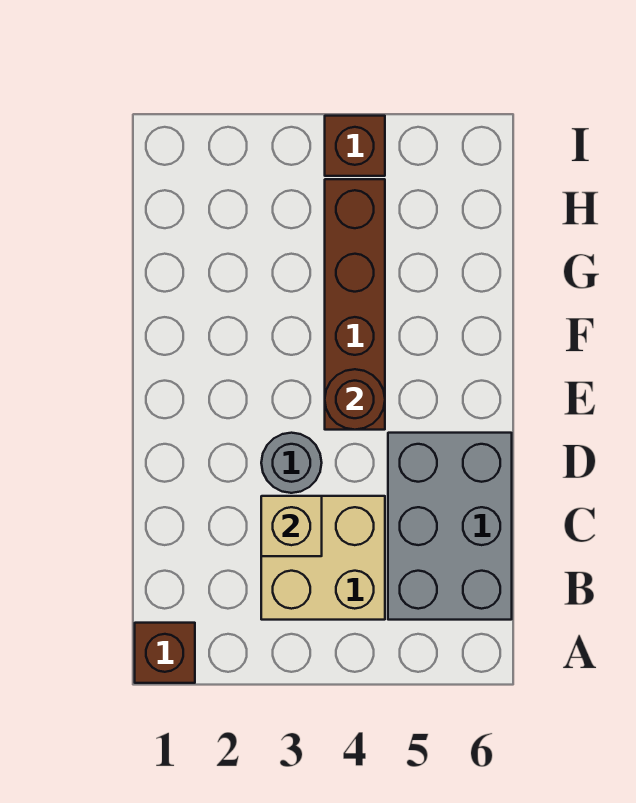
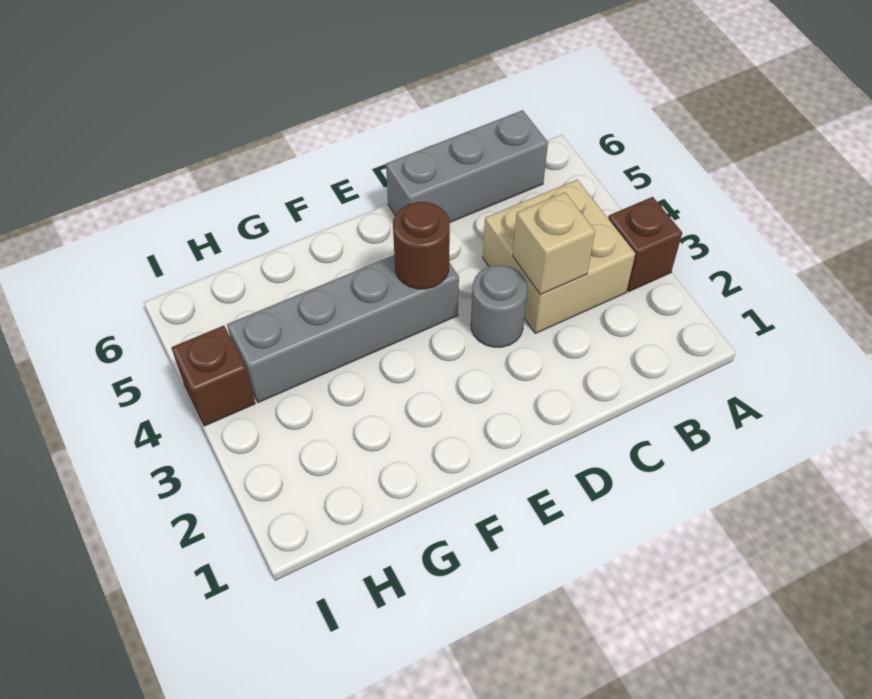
brown 1x1 brick [135,623,195,683] -> brown 1x1 brick moved to [608,197,682,292]
grey 2x3 brick [388,433,512,620] -> grey 1x3 brick [386,110,548,222]
brown 1x4 brick [325,179,385,430] -> grey 1x4 brick [227,255,459,403]

